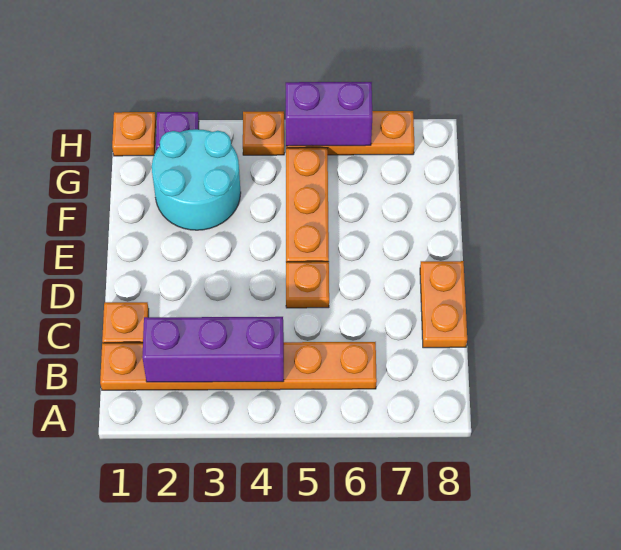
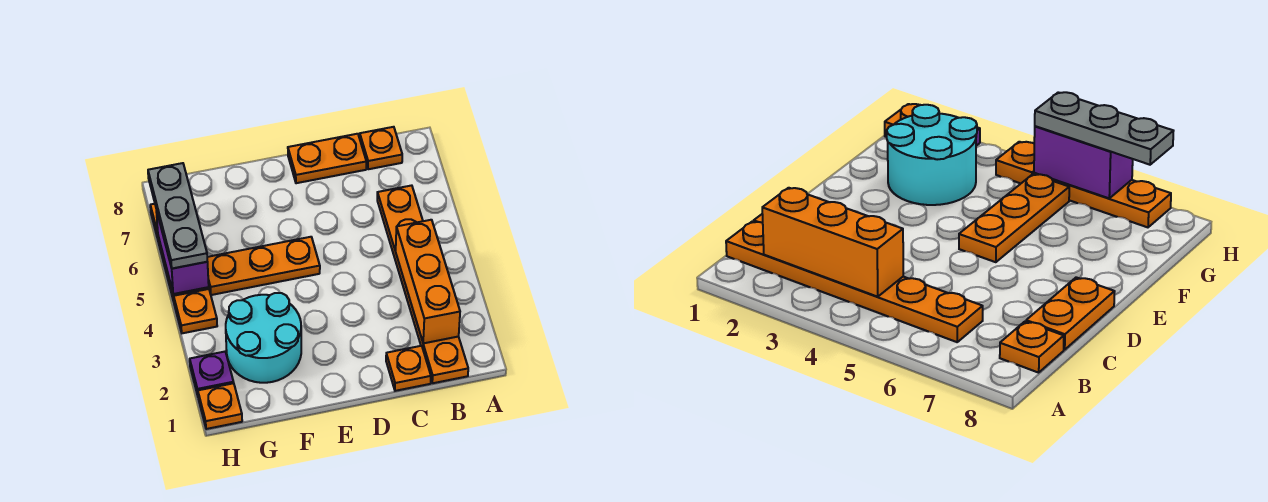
purple 1x3 brick [142,317,284,382] -> orange 1x3 brick [396,220,460,343]
orange 1x1 plate [286,262,329,308] -> orange 1x1 plate moved to [360,127,402,169]
none -> grey 1x3 plate [148,163,207,269]

